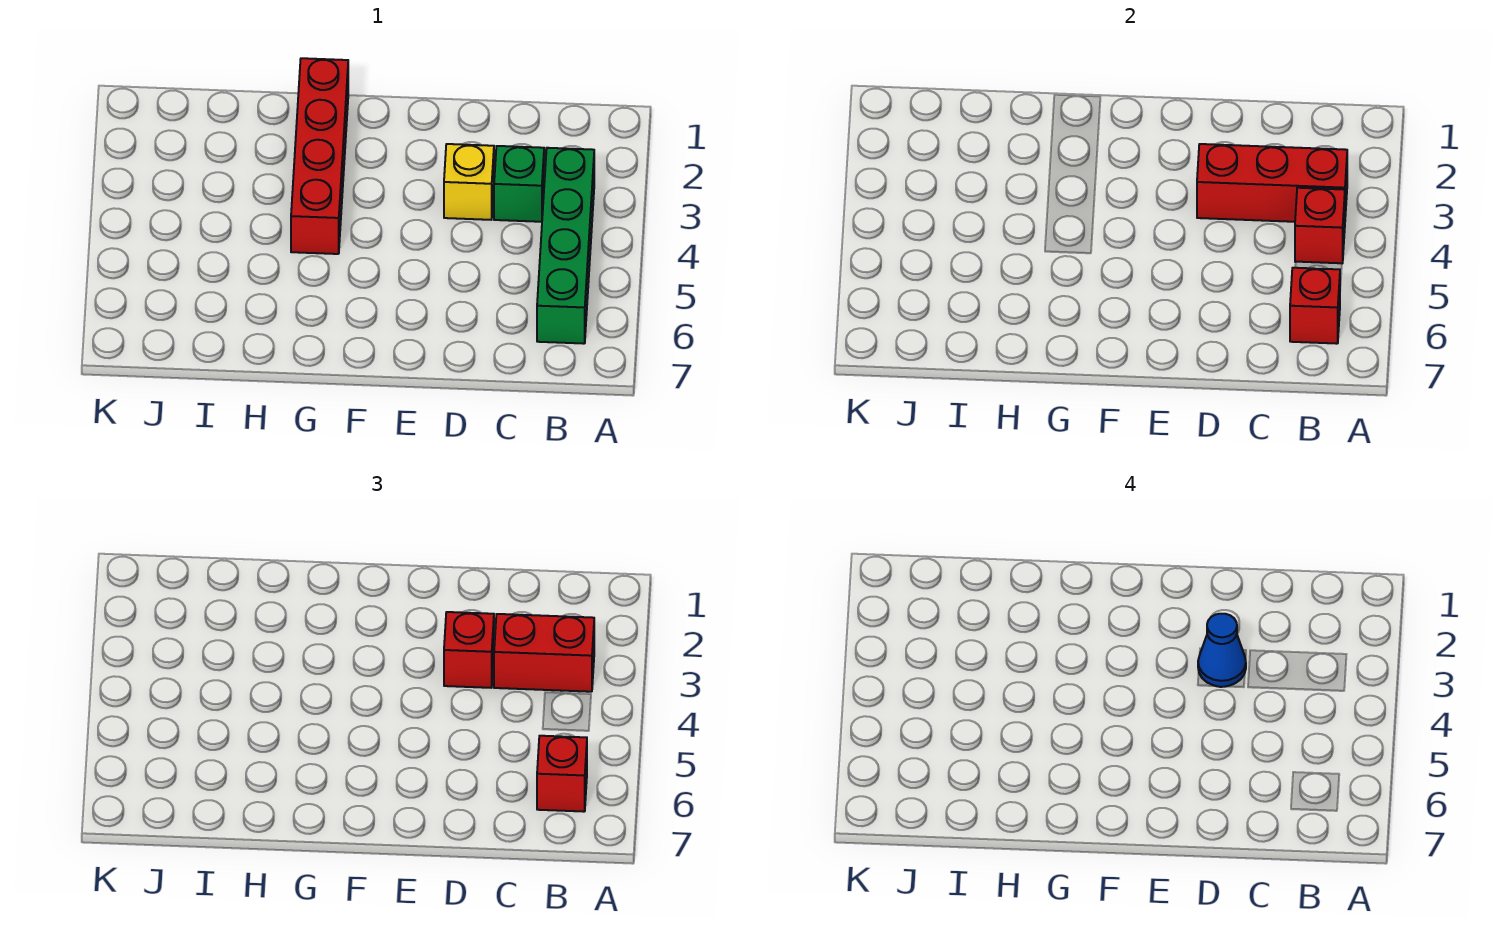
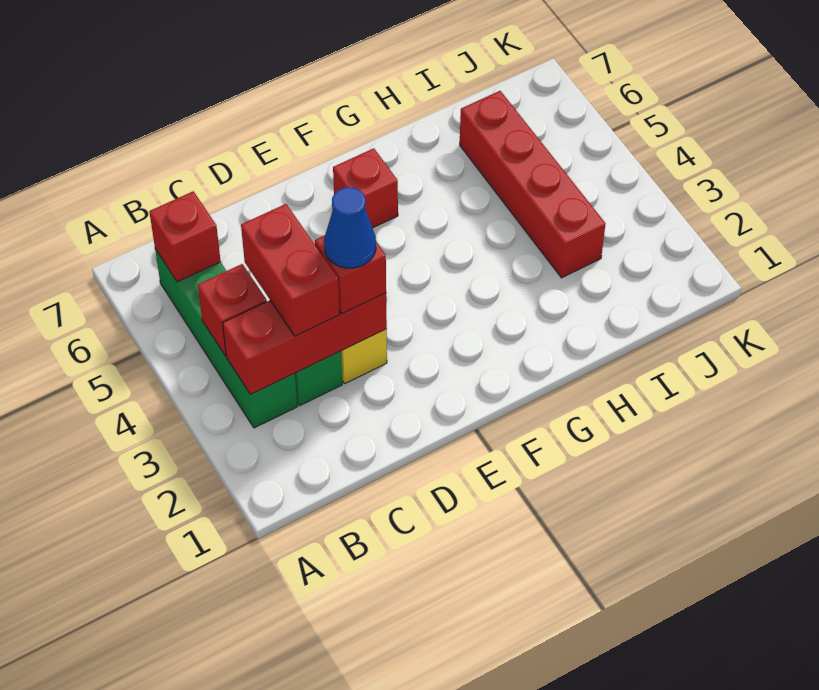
red 1x2 brick [494,614,594,692] -> red 1x2 brick turned to [241,204,340,336]
red 1x1 brick [537,736,587,812] -> red 1x1 brick moved to [333,148,398,228]
red 1x4 brick [291,58,348,254] -> red 1x4 brick moved to [460,91,605,278]

